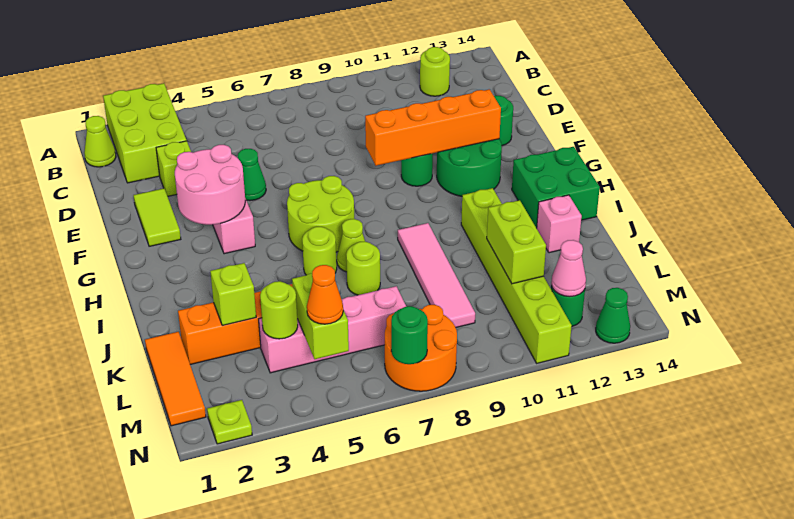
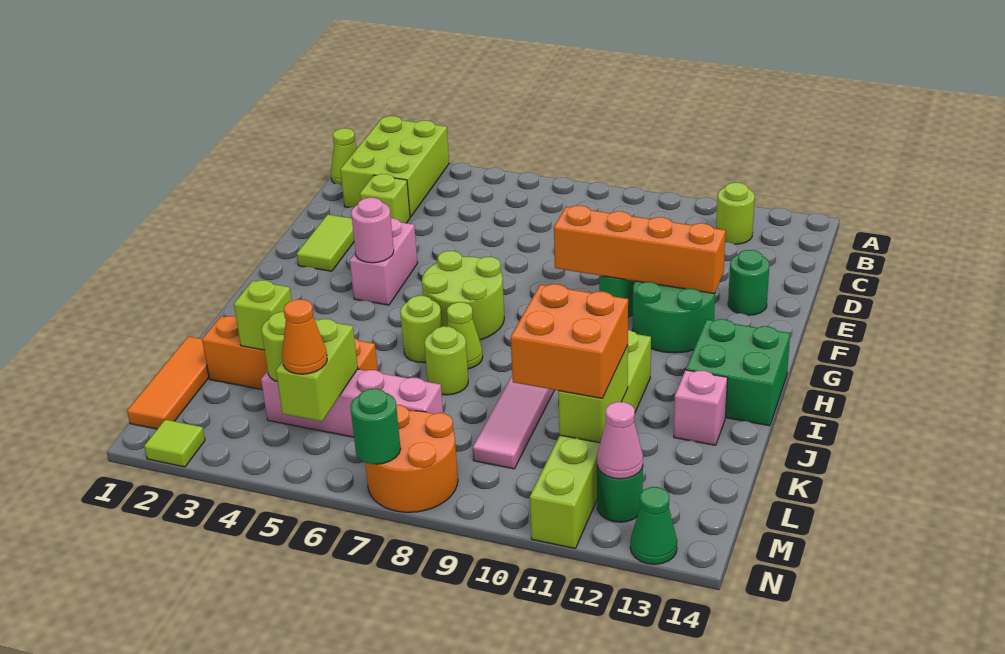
green 1x1 cone [238,149,266,201] -> none
pink 2x2 round brick [175,145,245,225] -> pink 1x1 round brick [351,198,394,263]
none -> orange 2x2 brick [511,284,628,398]
lime 1x1 plate [207,400,252,444] -> lime 1x1 tile [144,420,205,467]

